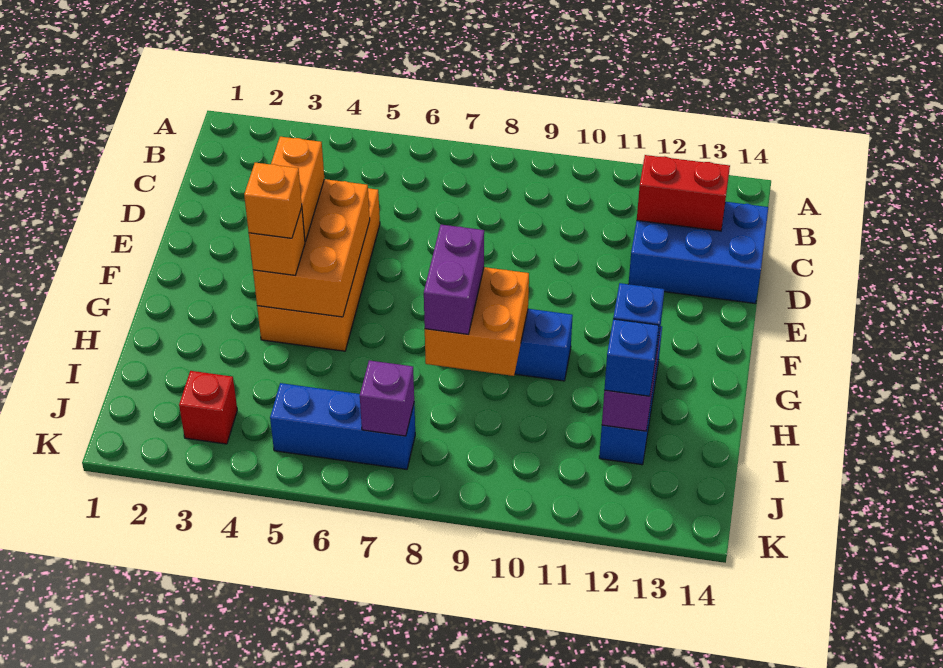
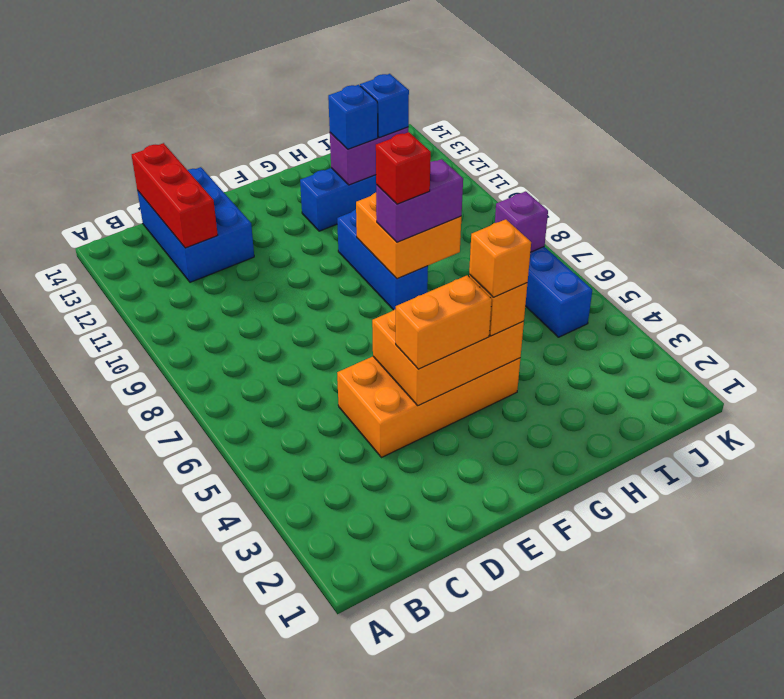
red 1x2 brick [637,155,730,231] -> red 1x3 brick [132,143,218,248]
red 1x1 brick [179,371,237,444] -> red 1x1 brick moved to [376,132,431,204]

